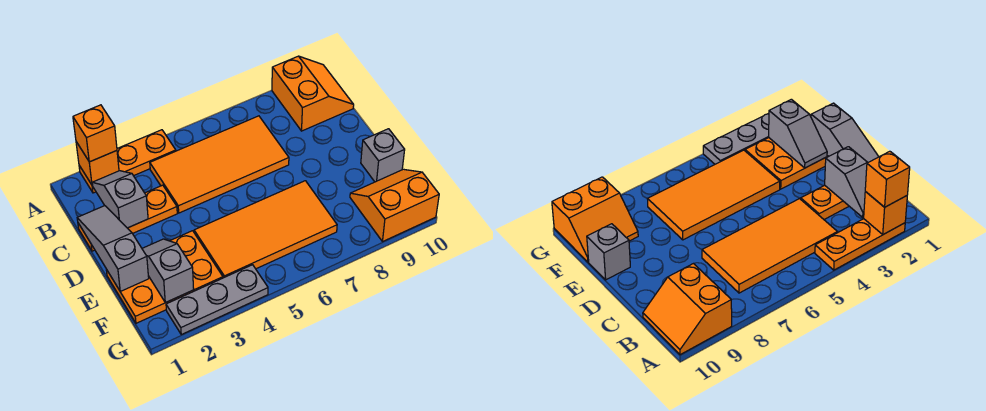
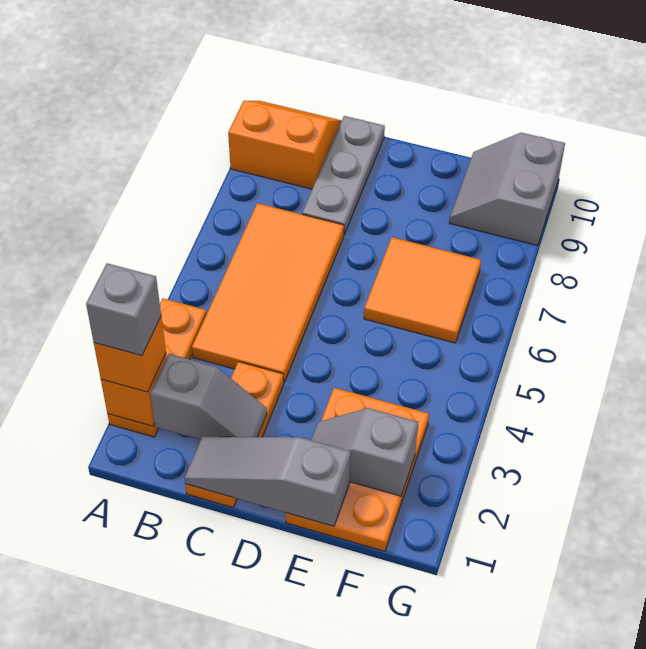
grey 1x2 slope [92,171,148,228] -> grey 1x2 slope turned to [150,354,267,440]
orange 2x4 tile [194,181,337,278] -> orange 2x2 tile [364,237,481,343]
grey 1x1 brick [361,129,405,182] -> grey 1x1 brick moved to [86,263,161,356]
orange 2x2 slope [350,169,439,241] -> grey 2x2 slope [449,133,565,245]
grey 1x3 plate [166,265,268,334] -> grey 1x3 plate moved to [302,116,385,235]

